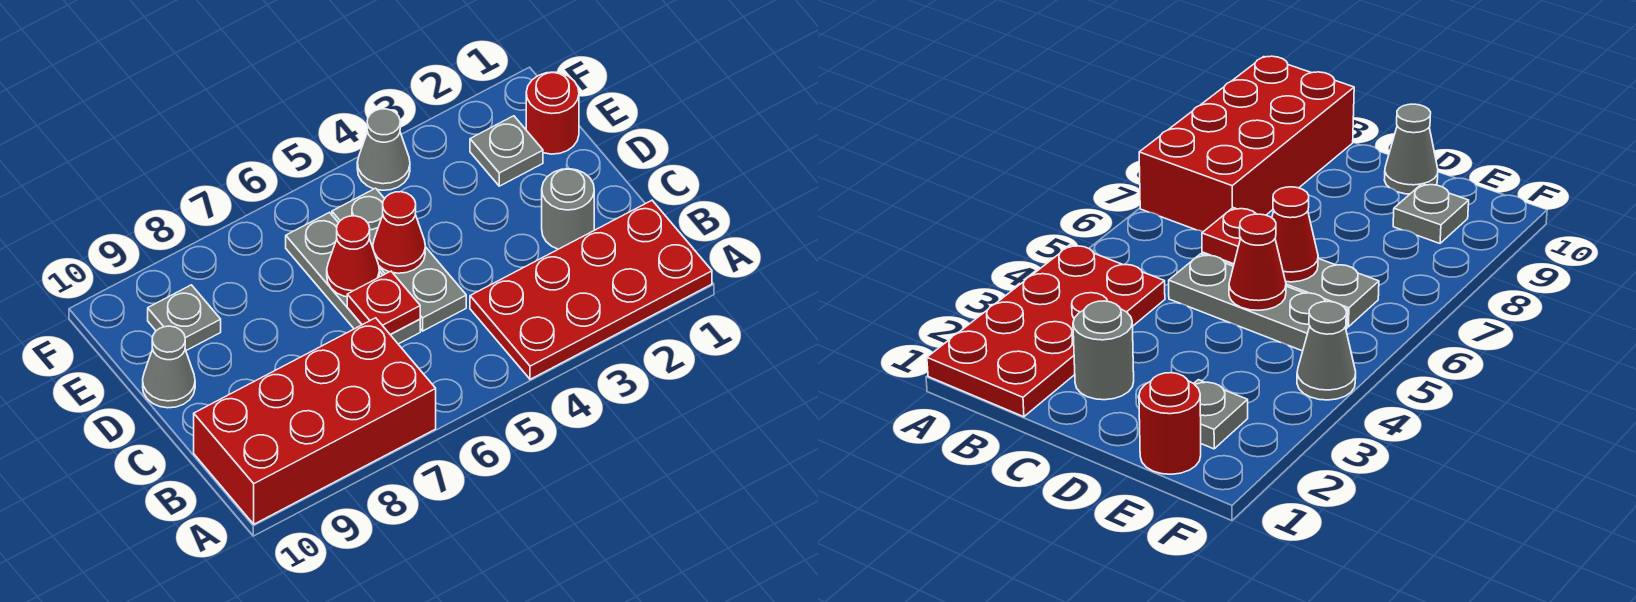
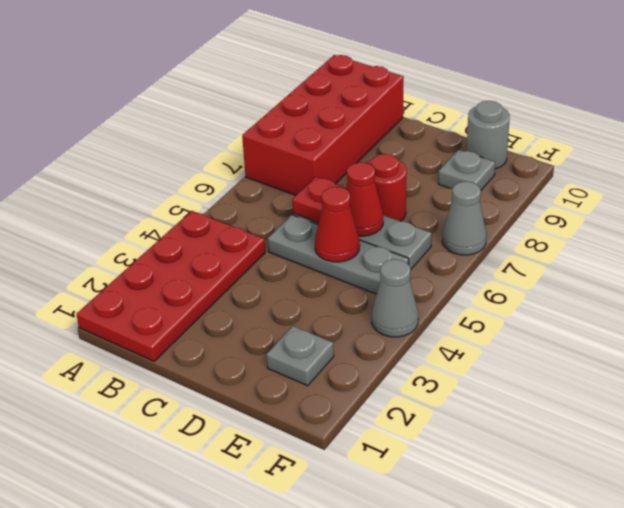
grey 1x1 round brick [542,169,594,249] -> grey 1x1 round brick moved to [467,101,510,169]
grey 1x1 cone [143,326,195,408] -> grey 1x1 cone moved to [442,181,486,255]
red 1x1 round brick [526,72,579,154] -> red 1x1 round brick moved to [367,154,407,221]

